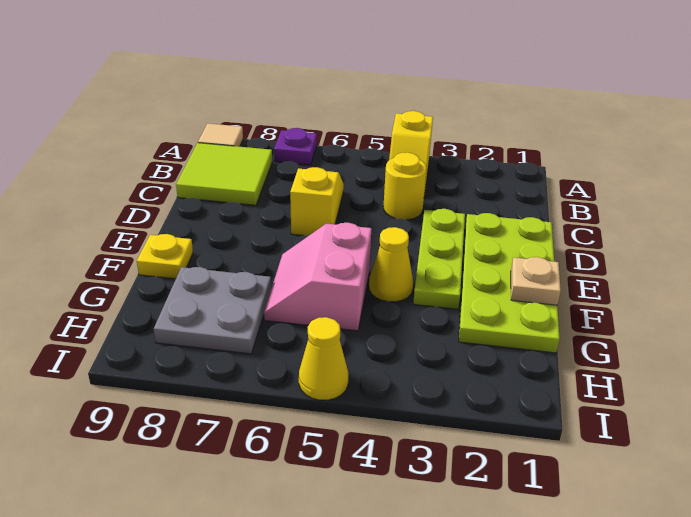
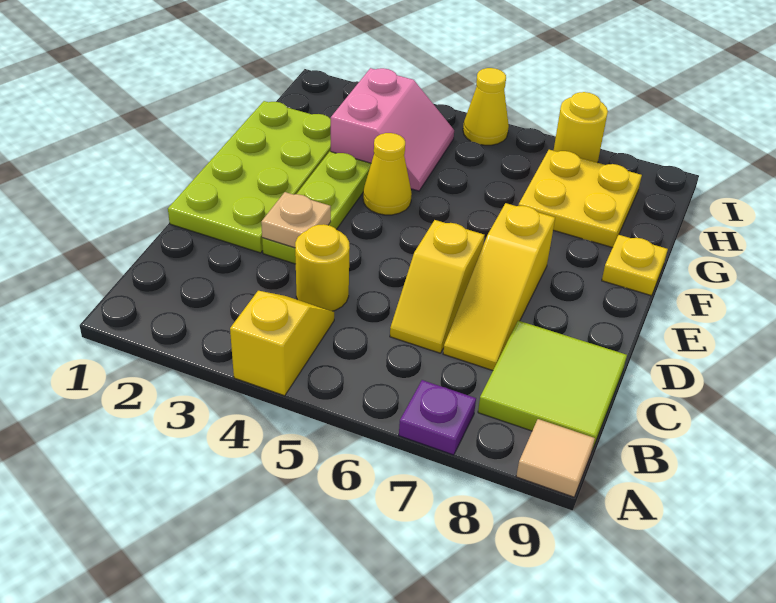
none -> yellow 1x3 slope [443,203,555,371]
tan 1x1 plate [511,257,561,305] -> tan 1x1 plate moved to [261,192,331,248]
pink 2x2 slope [264,222,371,331] -> pink 2x2 slope moved to [331,68,454,191]
grey 2x2 plate [154,267,271,354] -> yellow 2x2 plate [518,150,642,248]
none -> yellow 1x1 round brick [554,92,608,163]

